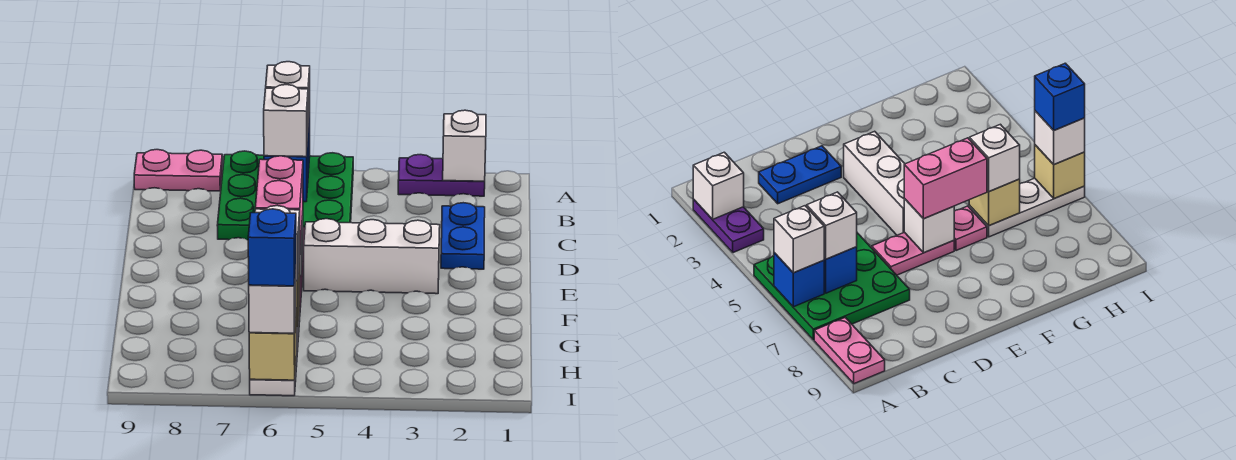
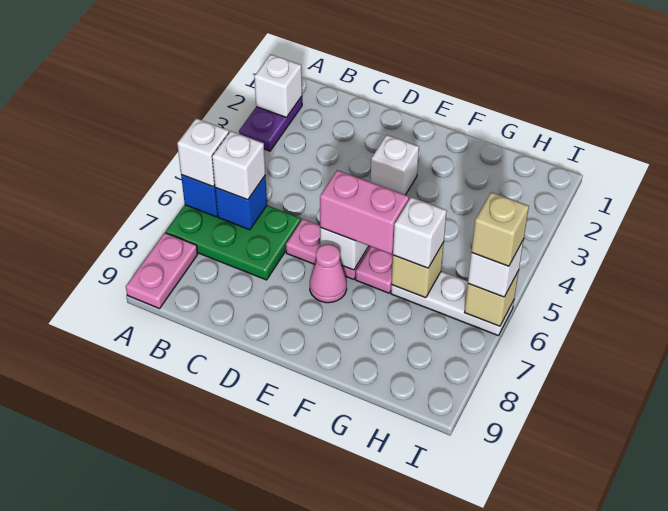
green 3x3 plate [217,151,353,240] -> green 2x3 plate [166,205,301,280]
blue 1x2 plate [441,203,485,269] -> none
white 1x3 brick [303,219,440,294] -> white 1x1 brick [371,135,419,195]
none -> pink 1x1 cone [310,244,347,303]
blue 1x1 brick [248,209,296,286] -> tan 1x1 brick [472,192,529,266]

